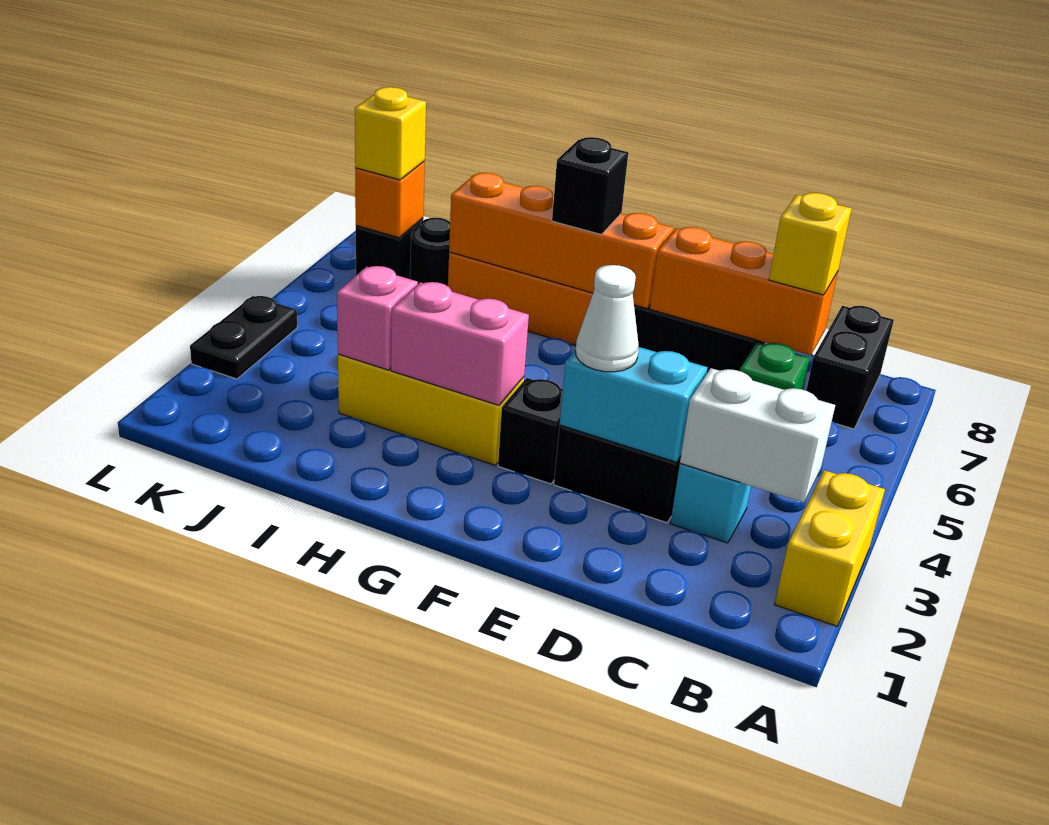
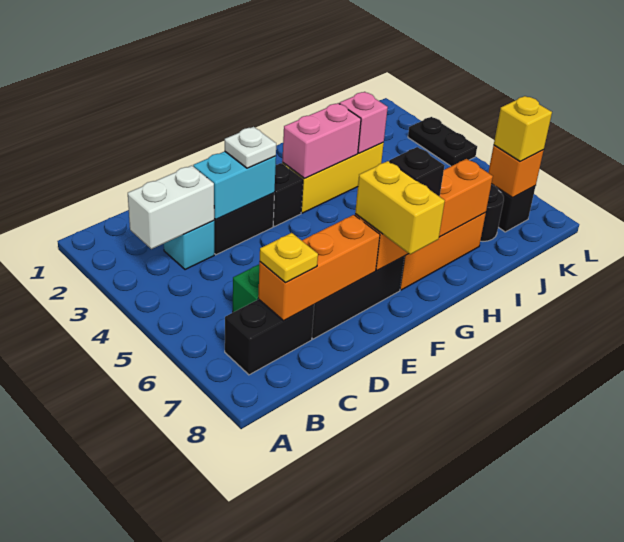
yellow 1x2 brick [775,470,885,626] -> yellow 1x2 brick moved to [355,161,445,254]
black 1x2 brick [806,306,894,429] -> black 1x2 brick turned to [225,299,314,375]
yellow 1x1 brick [769,193,852,295] -> yellow 1x1 plate [260,233,318,283]
white 1x1 cone [576,265,639,372] -> white 1x1 plate [225,127,276,168]

